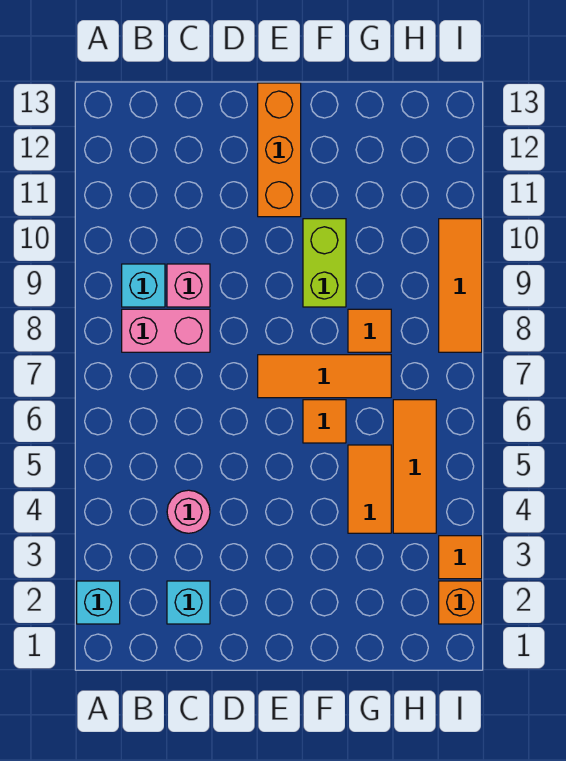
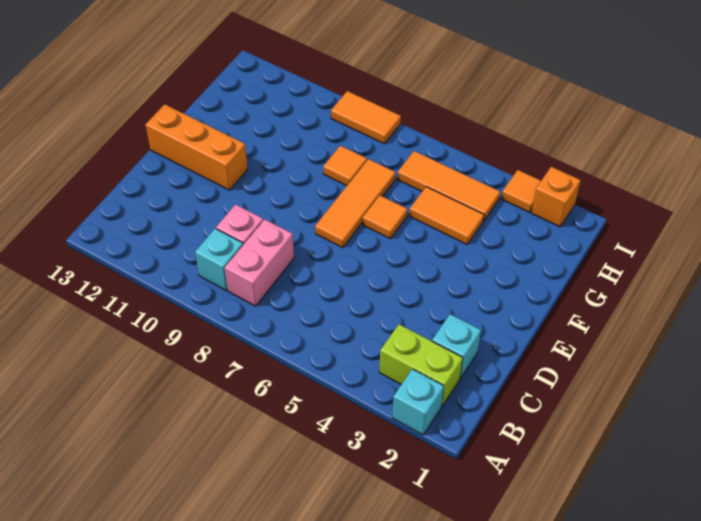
pink 1x1 round brick [167,490,210,533] -> none
lime 1x2 brick [303,219,346,307] -> lime 1x2 brick moved to [379,324,463,406]
orange 1x3 tile [439,219,482,352] -> orange 1x2 tile [331,91,401,144]

